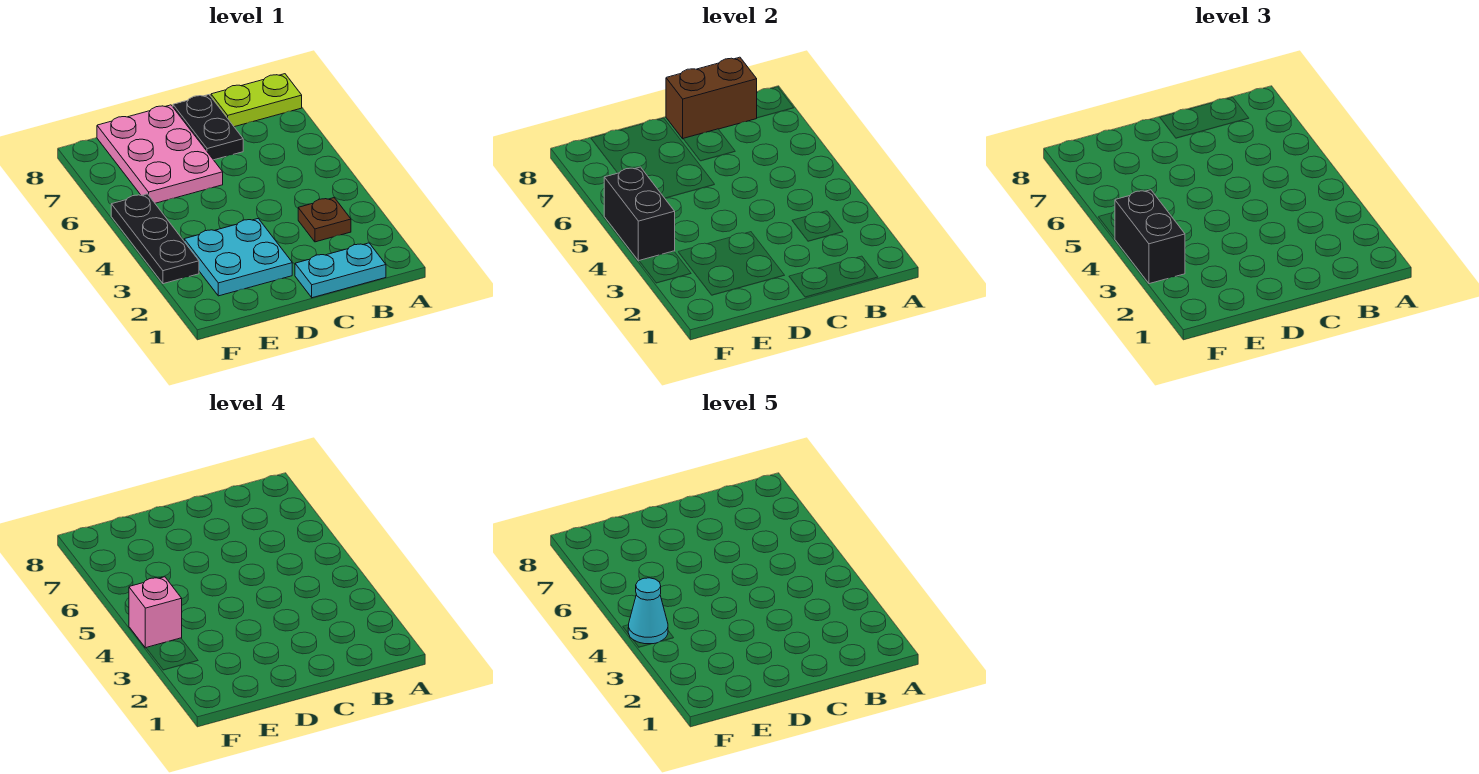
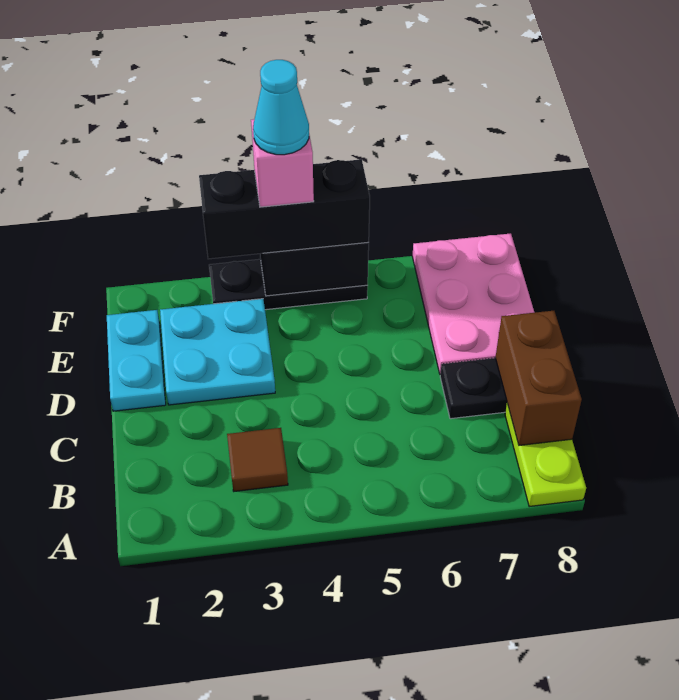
cyan 1x2 plate [295,243,386,298] -> cyan 1x2 plate moved to [107,310,166,411]
brown 1x1 plate [298,198,351,242] -> brown 1x1 tile [227,428,288,491]
pink 2x3 plate [97,105,223,203] -> pink 2x3 plate turned to [412,233,535,374]
black 1x2 brick [1115,190,1185,284] -> black 1x3 brick [199,159,370,259]

